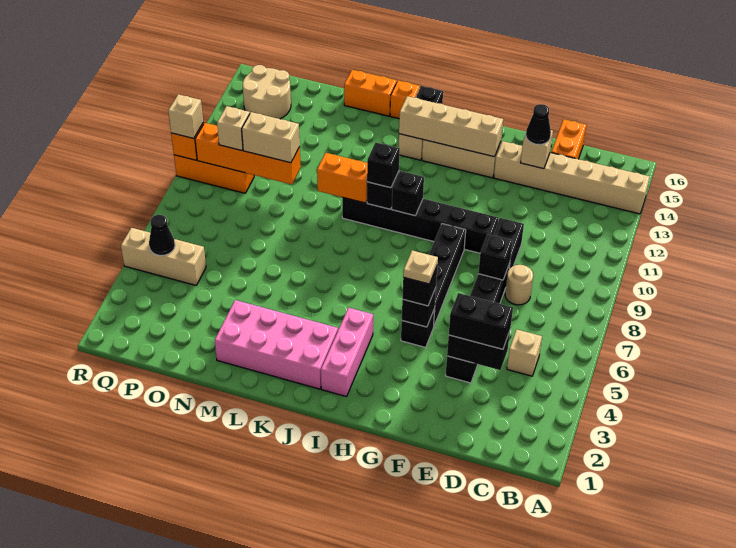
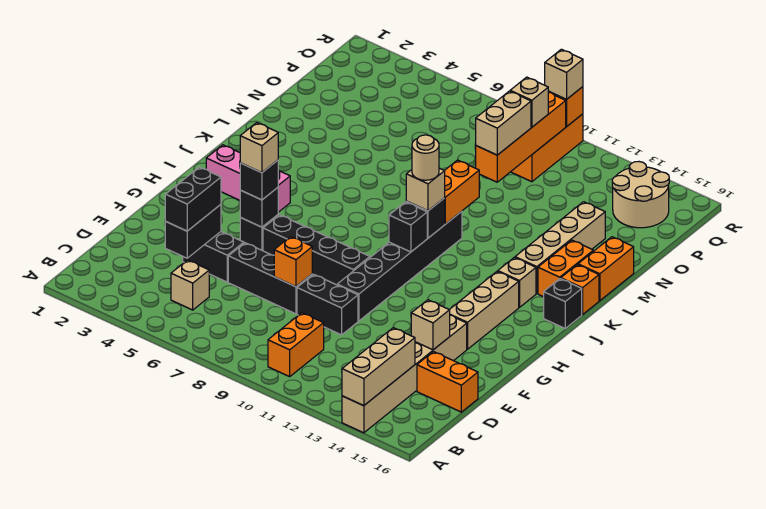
none -> orange 1x2 brick [268,313,324,377]
tan 1x1 round brick [505,265,533,305] -> tan 1x1 round brick moved to [412,135,439,180]
black 1x1 brick [478,234,512,280] -> orange 1x1 brick [274,237,312,287]
black 1x1 cone [526,104,551,145] -> none
tan 1x1 plate [403,250,438,284] -> tan 1x1 brick [240,123,278,173]
tan 1x4 brick [399,96,503,157] -> tan 1x4 brick moved to [515,202,605,294]
pink 2x4 brick [215,300,338,389] -> none
black 1x1 brick [367,143,400,188] -> tan 1x1 brick [406,168,445,211]
none -> orange 1x2 brick [538,240,593,297]
tan 1x3 brick [121,228,206,285] -> tan 1x3 brick moved to [342,328,415,406]
black 1x1 cone [149,215,175,255] -> none

